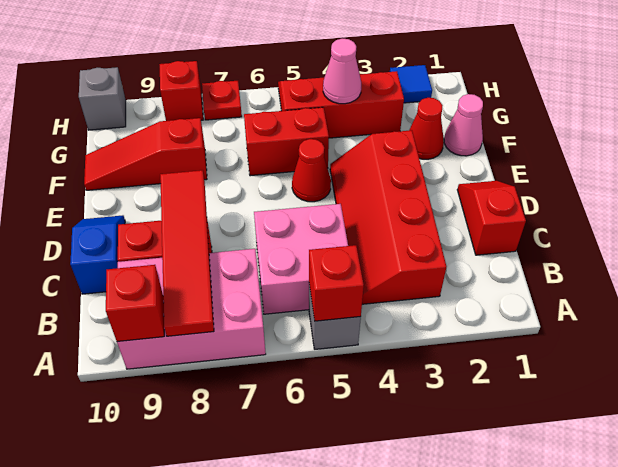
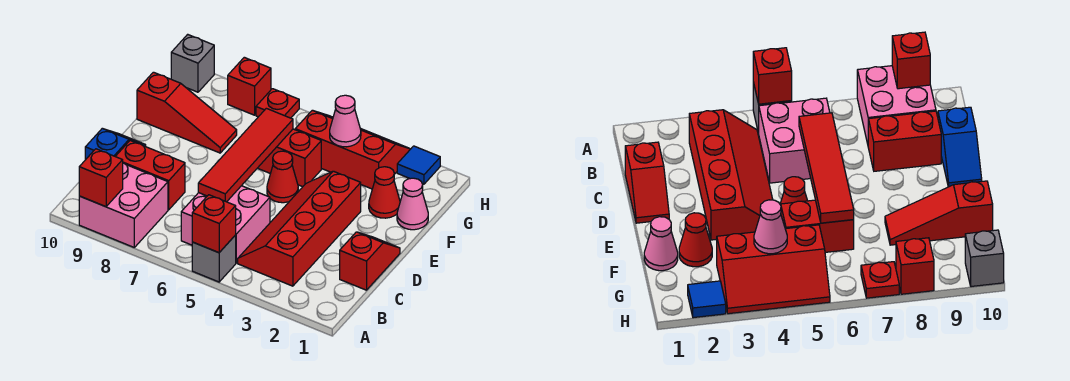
pink 2x3 brick [117,249,266,369] -> pink 2x2 brick [79,163,168,247]
red 1x4 tile [160,170,214,336] -> red 1x4 tile moved to [198,108,293,202]
red 1x3 slope [84,118,207,190] -> red 1x3 slope turned to [137,72,237,153]

